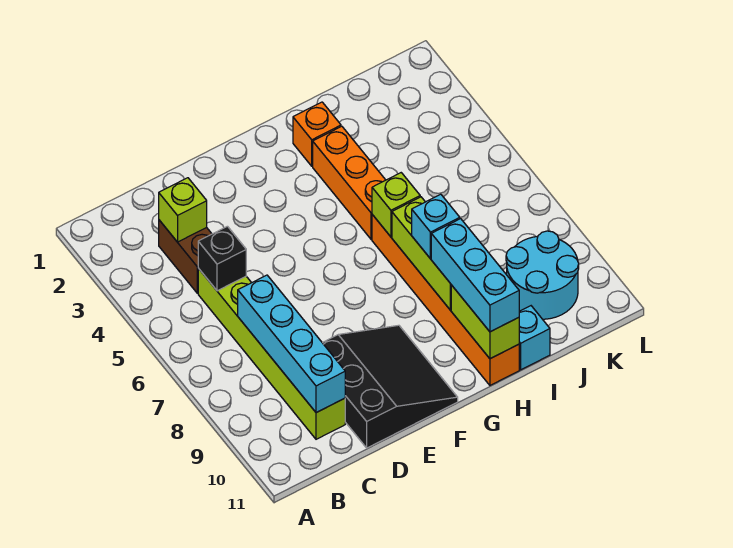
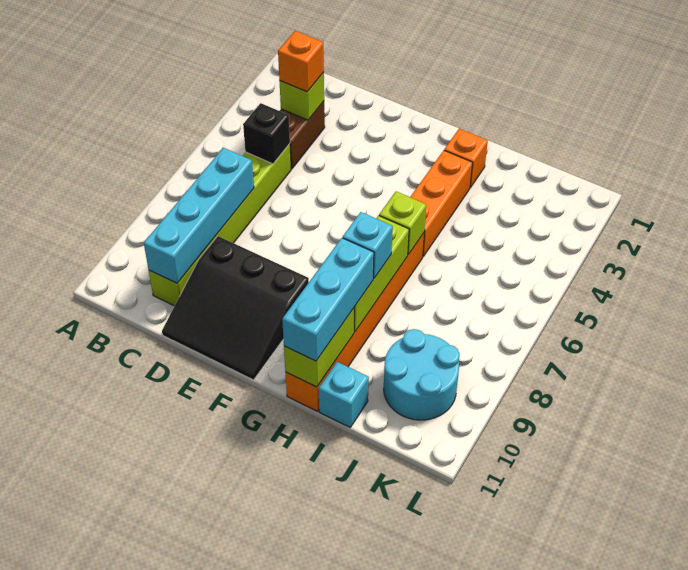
none -> orange 1x1 brick [278,31,324,92]
black 3x3 slope [323,325,458,448] -> black 3x3 slope turned to [162,236,309,380]

